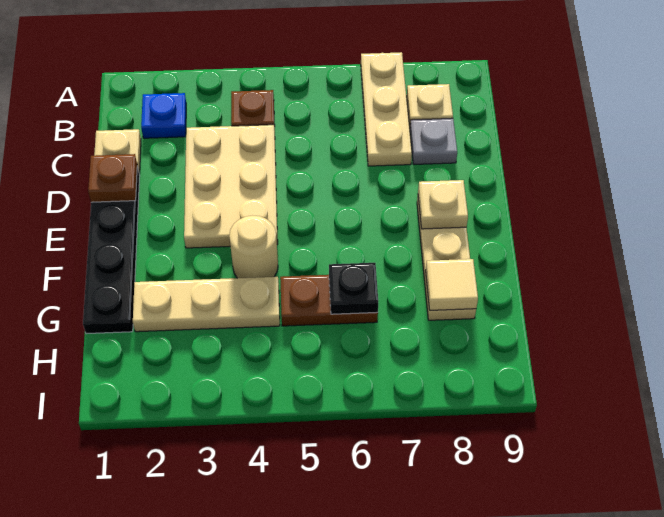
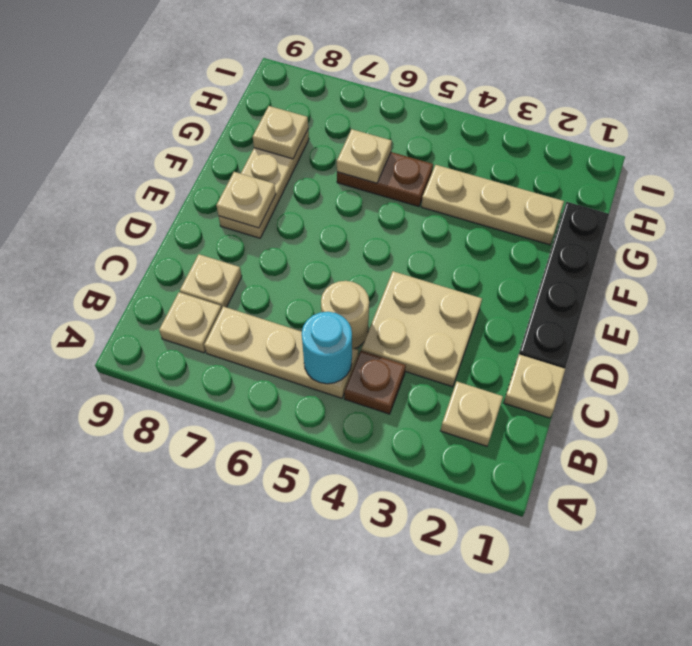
tan 1x3 plate [361,52,412,166] -> tan 1x3 plate turned to [204,306,358,398]
blue 1x1 plate [141,93,186,138] -> tan 1x1 plate [441,382,503,446]
none -> cyan 1x1 round brick [302,312,352,384]
tan 2x3 plate [184,125,278,248] -> tan 2x2 plate [361,271,482,387]
grey 1x1 plate [410,118,457,164] -> tan 1x1 plate [180,254,242,308]
brown 1x1 plate [88,154,137,202] -> none
tan 1x1 round brick [229,216,278,278] -> tan 1x1 round brick moved to [321,281,369,348]
black 1x1 plate [329,263,378,314] -> tan 1x1 plate [337,129,392,183]
tan 1x1 tile [426,259,478,310] -> tan 1x1 plate [253,106,308,159]

